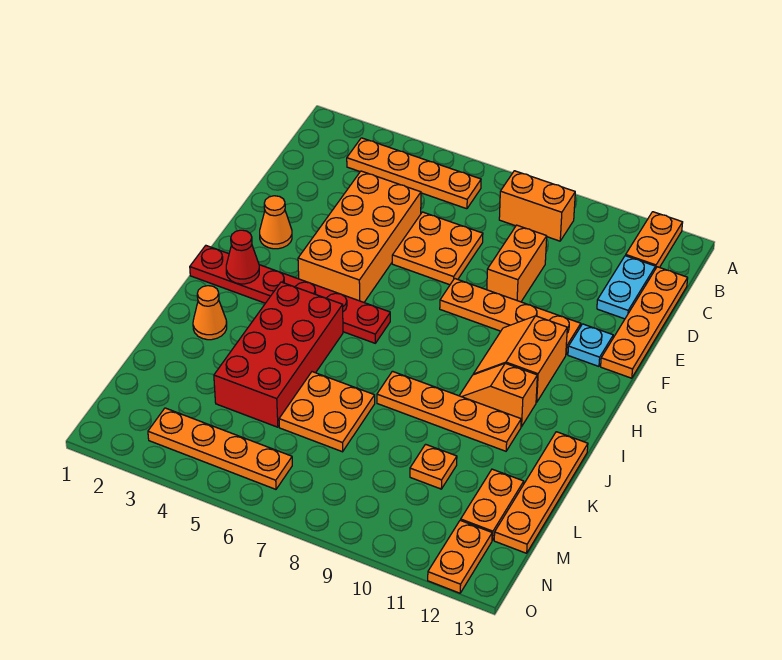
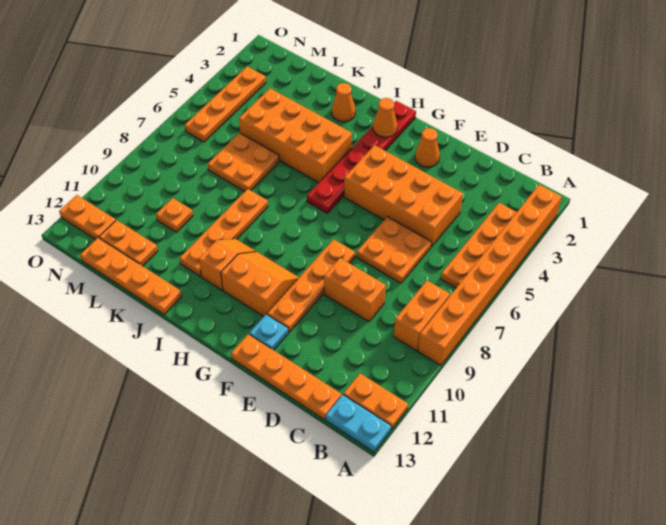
none -> orange 1x8 brick [418,184,562,365]
cyan 1x2 plate [597,256,655,319] -> cyan 1x2 plate moved to [326,395,391,452]
red 1x1 cone [226,230,259,284] -> orange 1x1 cone [373,98,397,137]
red 2x4 brick [214,282,343,427] -> orange 2x4 brick [239,88,352,183]

